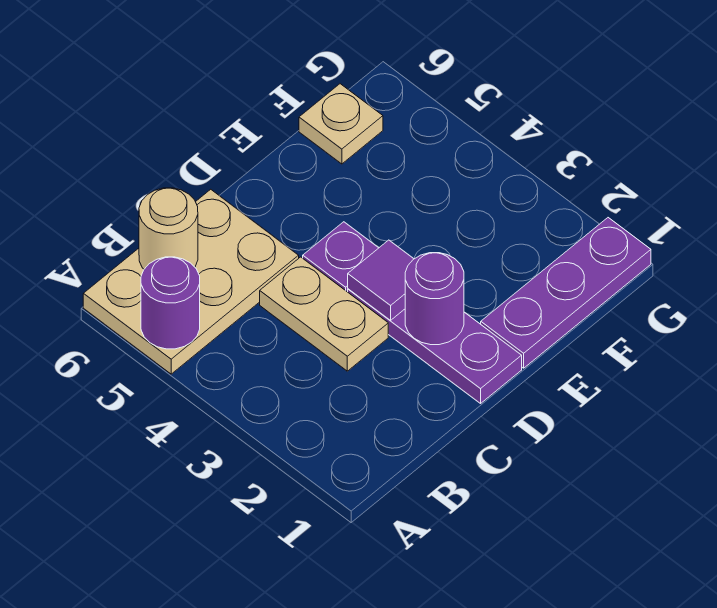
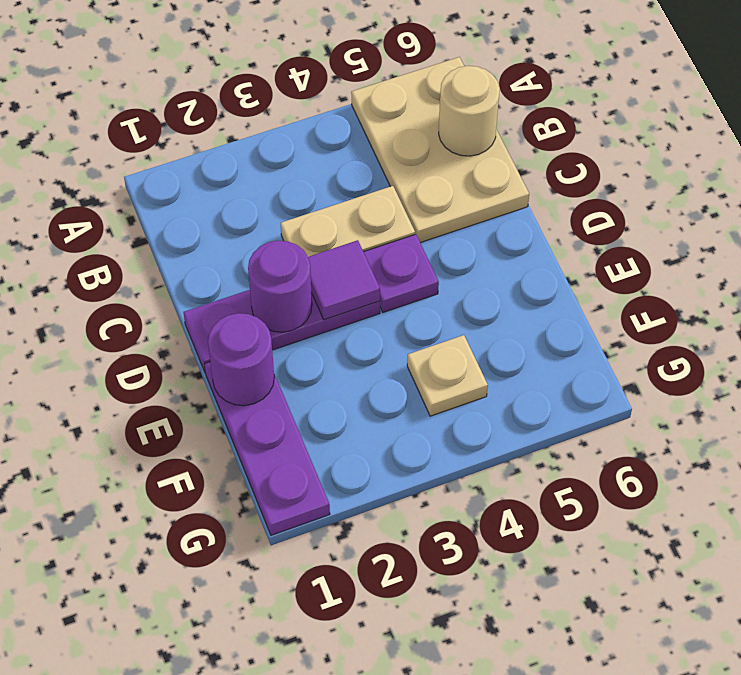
purple 1x1 round brick [141,257,200,349] -> purple 1x1 round brick moved to [208,313,274,406]
tan 1x1 plate [299,84,383,164] -> tan 1x1 plate moved to [407,335,488,416]

